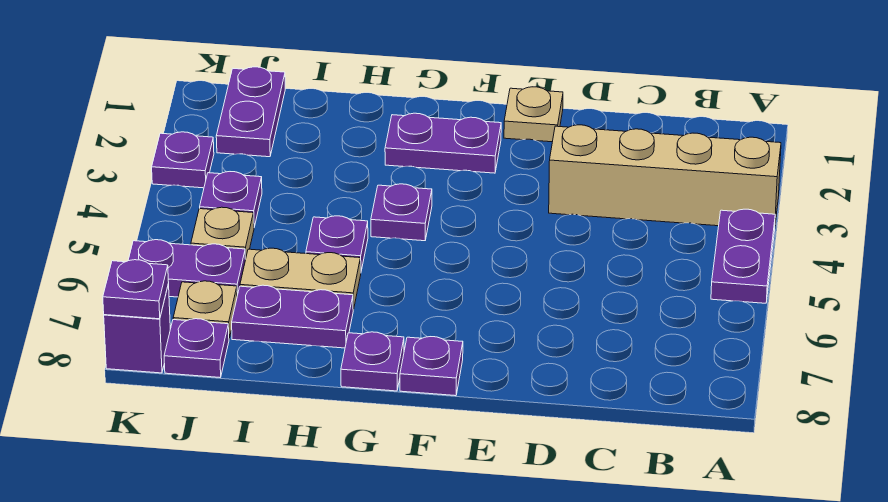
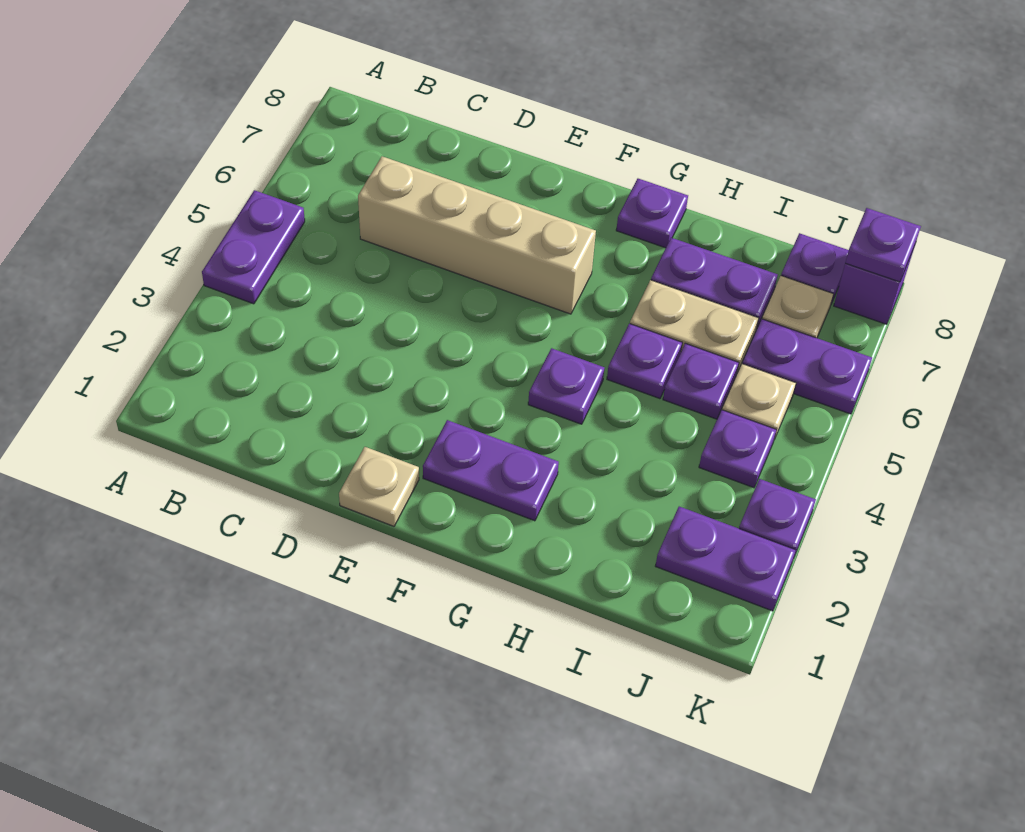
tan 1x4 brick [549,125,781,226] -> tan 1x4 brick moved to [358,156,596,314]
purple 1x1 plate [400,337,463,396] -> purple 1x1 plate moved to [663,343,739,419]
purple 1x2 plate [216,67,285,157] -> purple 1x2 plate turned to [656,506,796,611]

